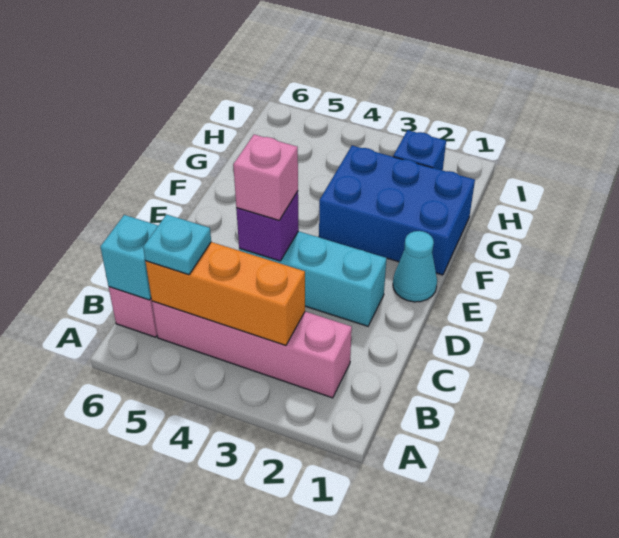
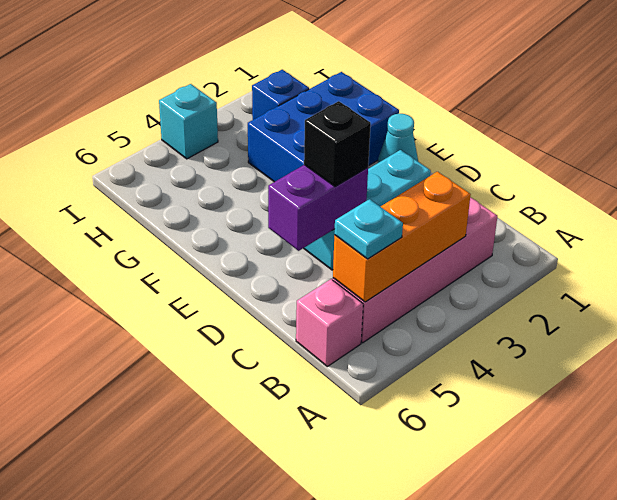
cyan 1x1 brick [101,215,158,300] -> cyan 1x1 brick moved to [159,84,218,159]
purple 1x1 brick [236,191,299,261] -> purple 1x2 brick [268,165,368,251]
pink 1x1 brick [233,134,298,220] -> black 1x1 brick [304,101,371,187]

